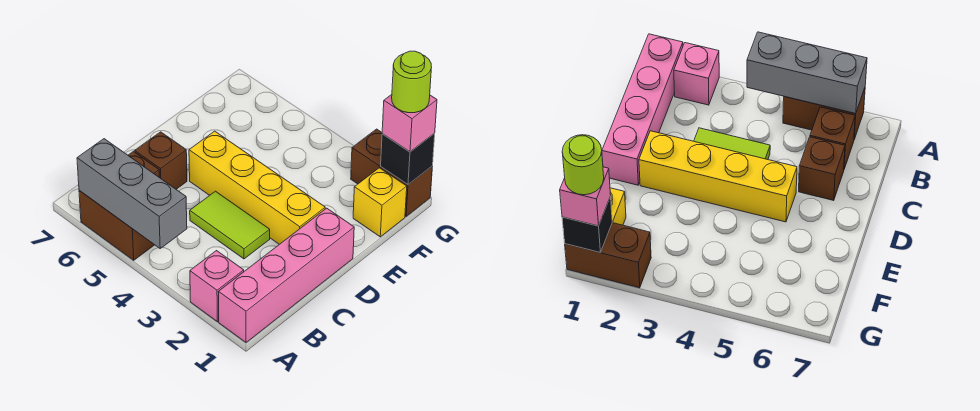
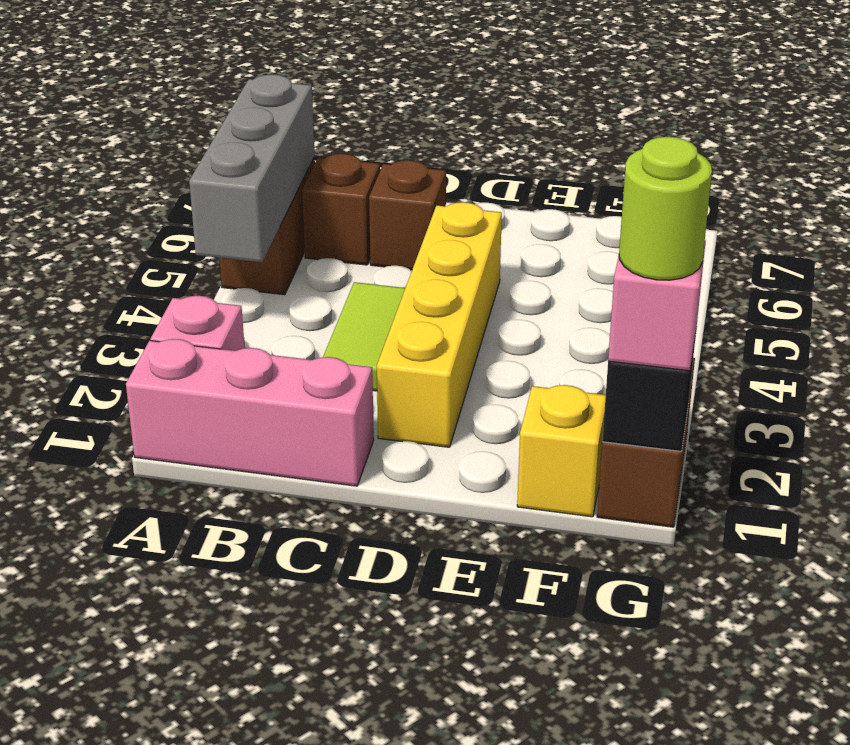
pink 1x4 brick [219,208,354,342] -> pink 1x3 brick [126,339,374,486]

